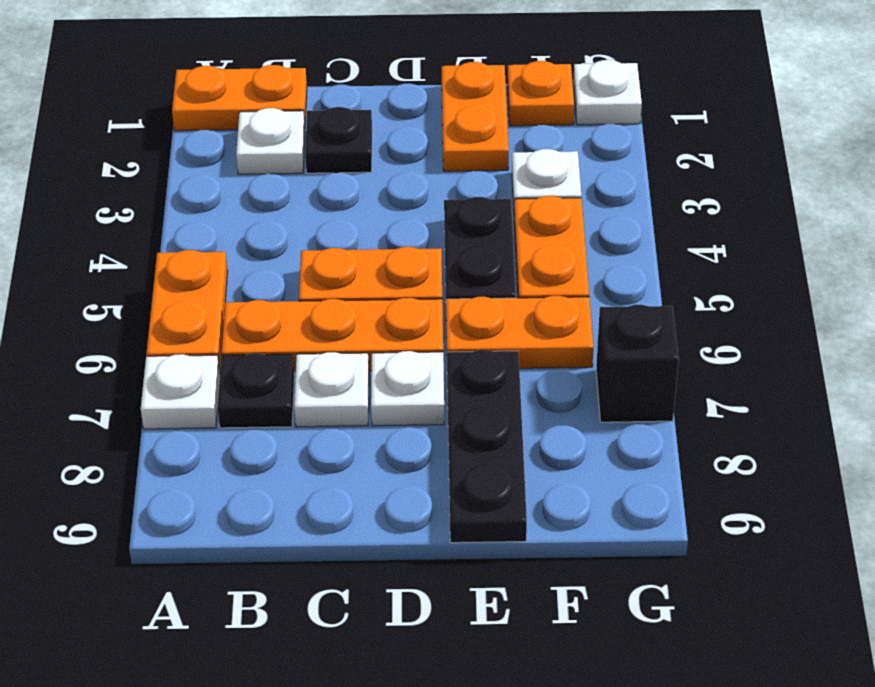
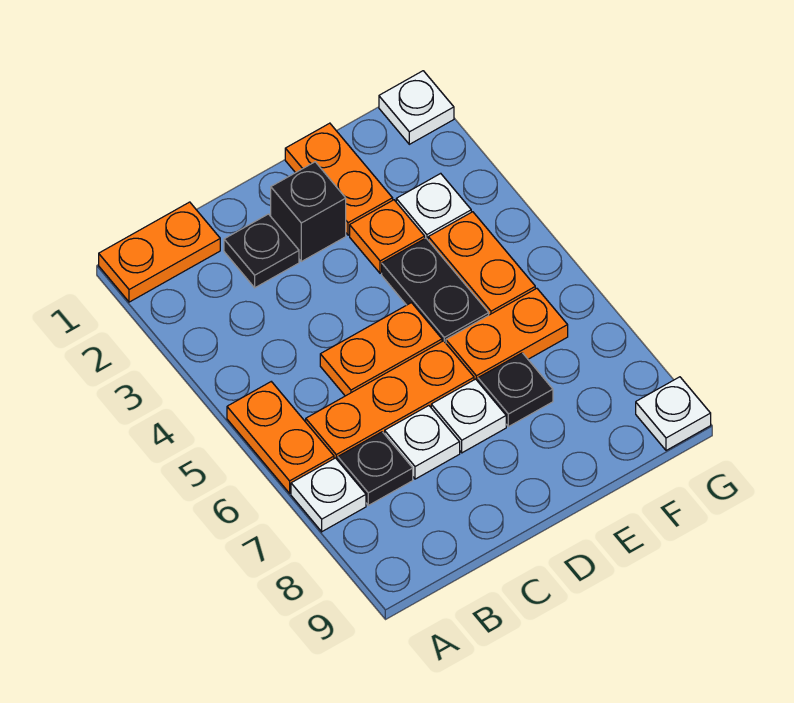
white 1x1 plate [236,108,305,174] -> white 1x1 plate moved to [636,377,711,450]
black 1x3 plate [447,350,527,543] -> black 1x1 plate [478,353,553,427]
orange 1x1 plate [508,61,574,126] -> orange 1x1 plate moved to [350,200,425,273]
black 1x1 brick [596,305,679,422] -> black 1x1 brick moved to [271,162,346,261]

